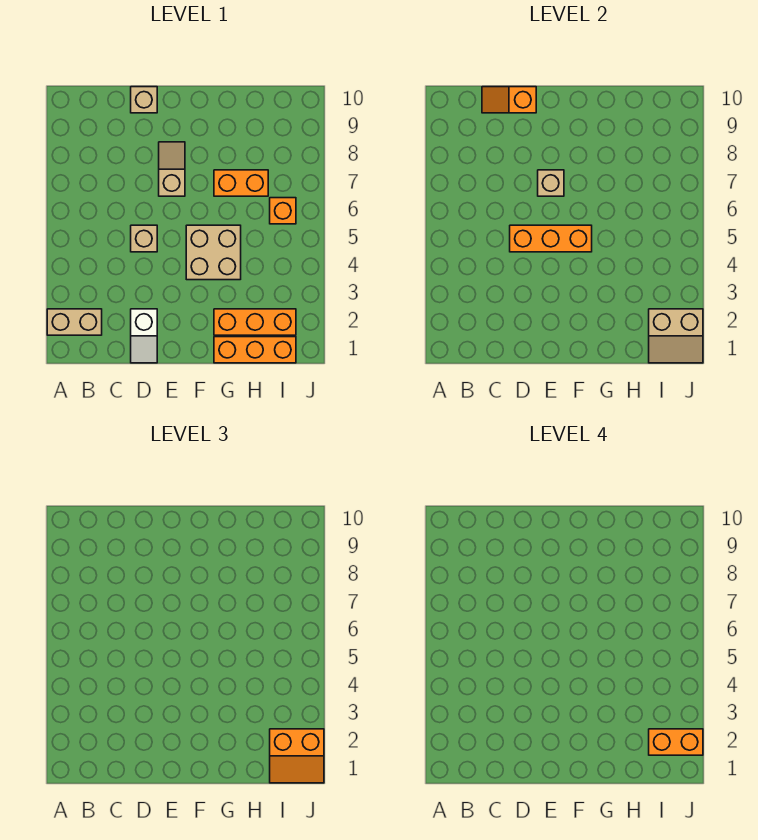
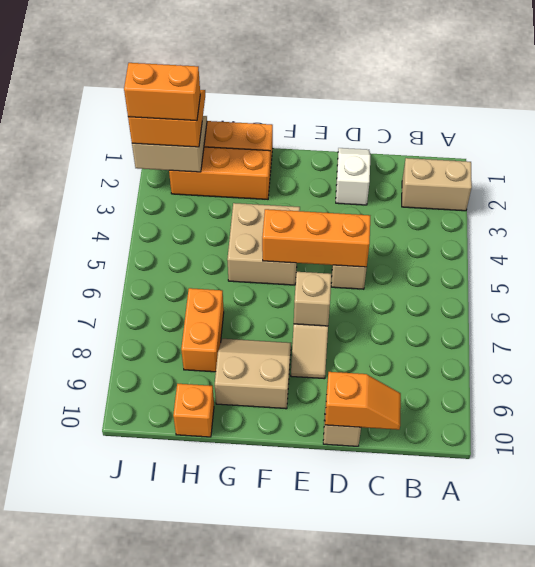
none -> tan 2x2 slope [215,339,291,409]
orange 1x2 brick [214,170,268,196] -> orange 1x2 brick turned to [181,288,224,372]
orange 1x1 brick [270,198,296,224] -> orange 1x1 brick moved to [173,384,214,437]

